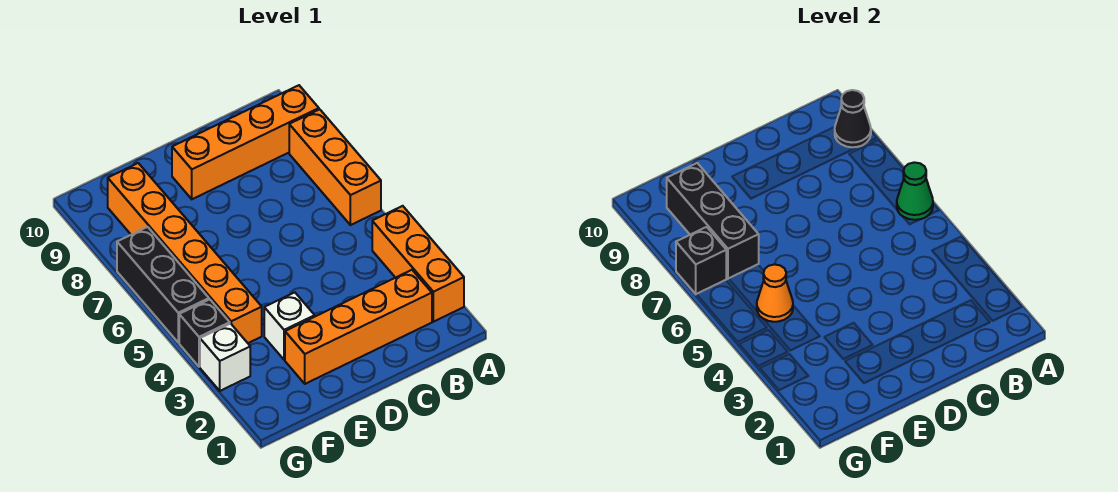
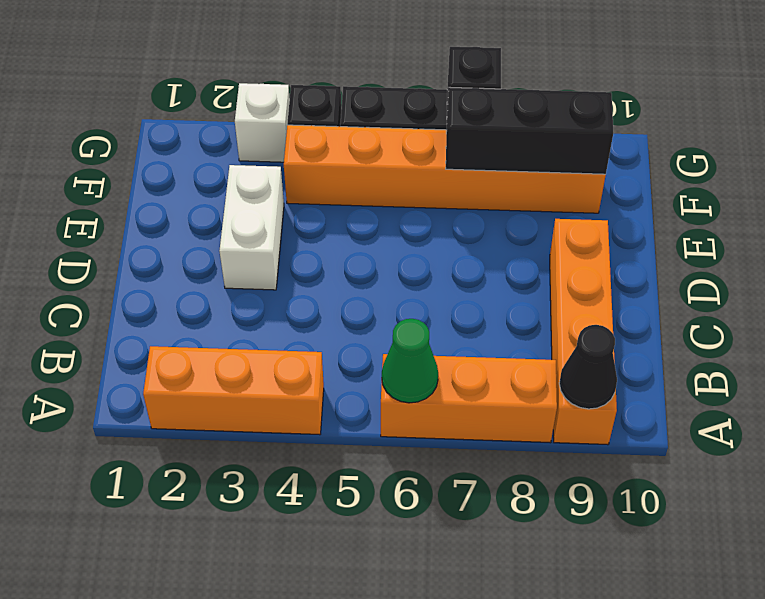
orange 1x4 brick [285,270,432,384] -> none
white 1x1 brick [264,292,315,360] -> white 1x2 brick [219,165,284,290]
orange 1x1 cone [757,264,793,322] -> none

